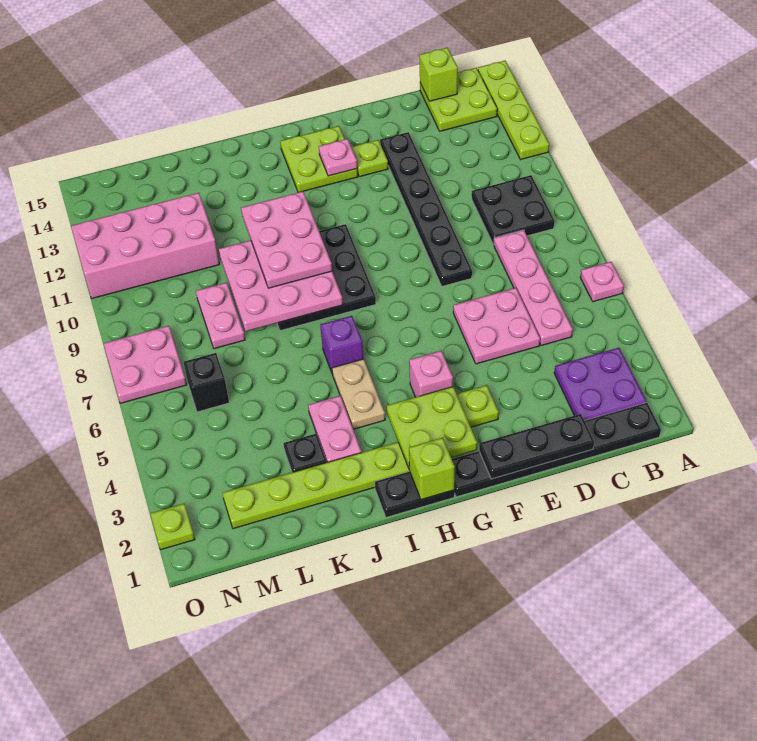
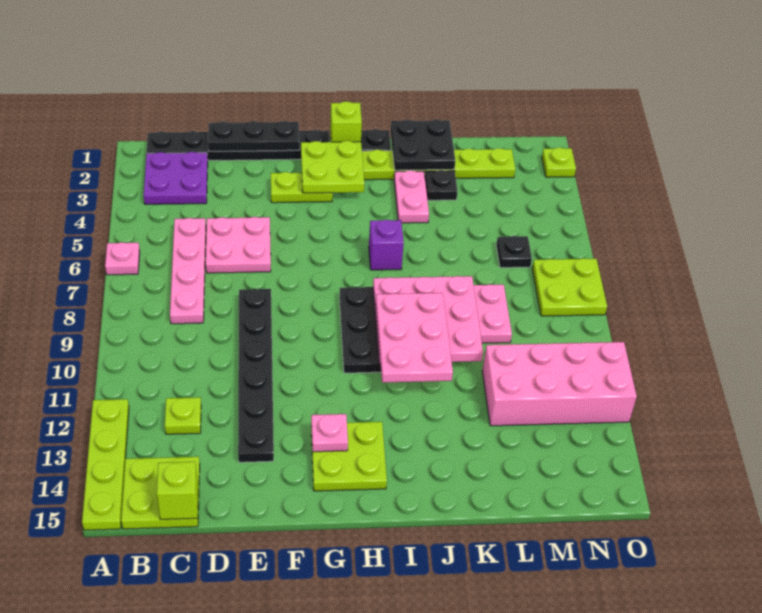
black 2x2 plate [472,175,554,245] -> black 2x2 plate moved to [391,119,455,170]
lime 1x1 plate [352,140,388,177] -> lime 1x1 plate moved to [165,397,201,434]
pink 1x1 brick [409,351,453,397] -> none
tan 1x2 plate [332,359,385,429] -> none
black 1x1 brick [184,353,229,412] -> black 1x1 plate [496,236,532,268]
pink 2x2 plate [104,326,187,403] -> lime 2x2 plate [532,258,607,316]

